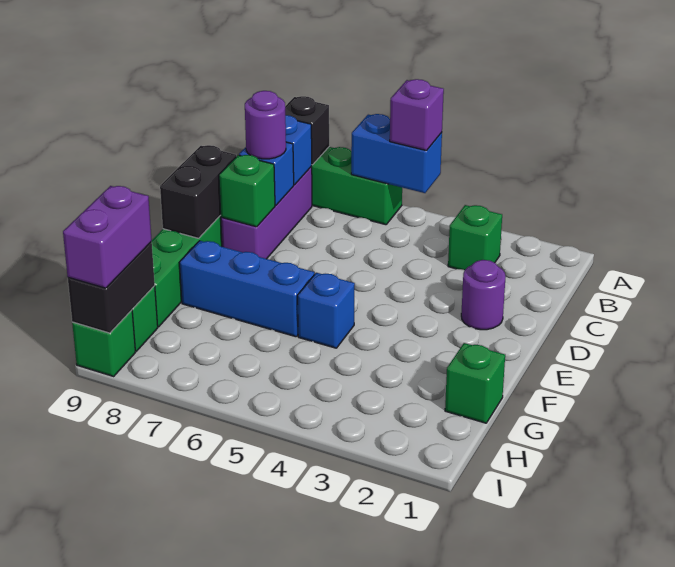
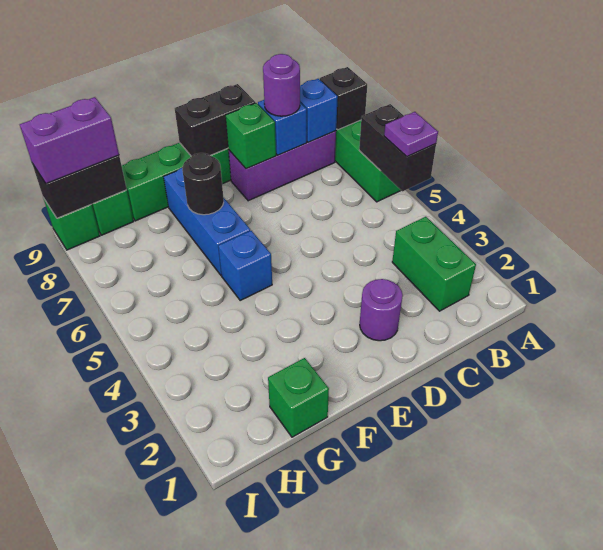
blue 1x2 brick [351,114,442,193] -> black 1x2 brick [359,104,436,191]
purple 1x1 brick [390,79,444,151] -> purple 1x1 plate [384,112,438,157]
green 1x1 brick [448,205,502,270] -> green 1x2 brick [392,217,476,311]
none -> black 1x1 round brick [182,153,224,215]

